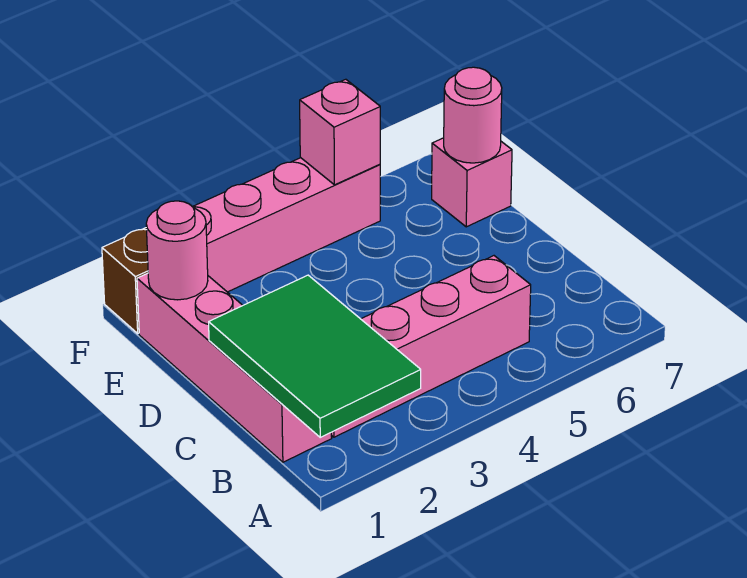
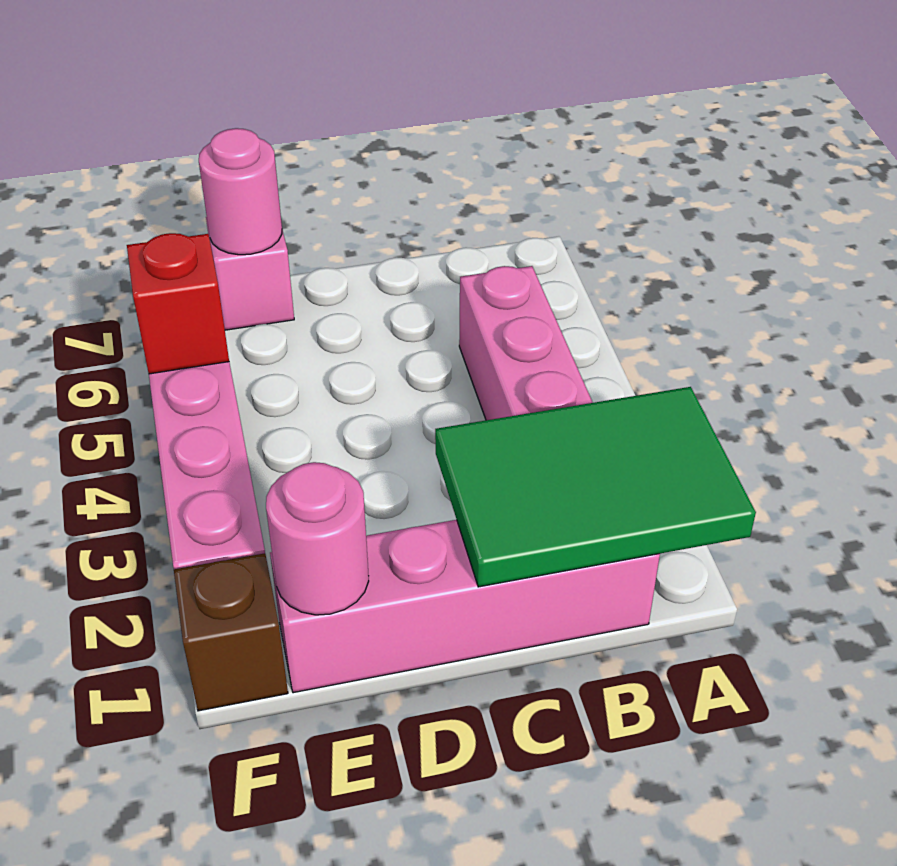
pink 1x1 brick [300,79,380,185] -> red 1x1 brick [127,233,229,374]

